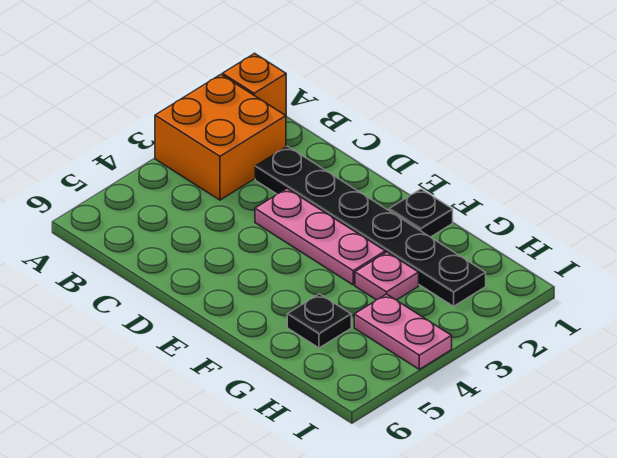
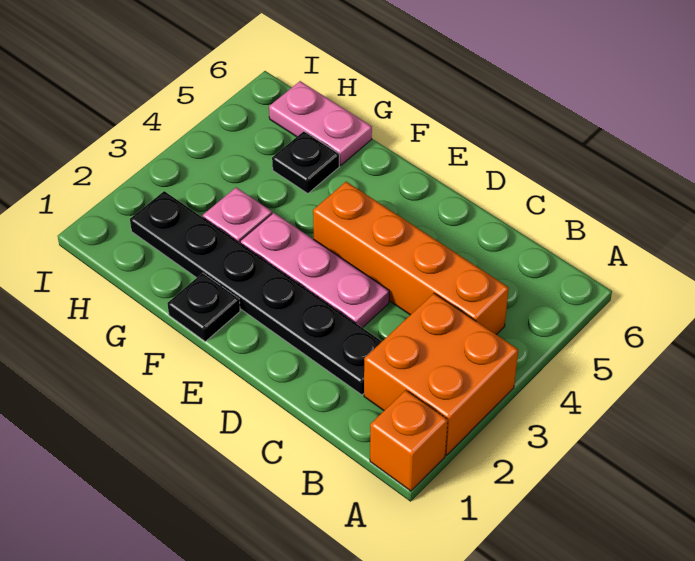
none -> orange 1x4 brick [313,182,509,335]
pink 1x2 plate [354,294,452,369] -> pink 1x2 plate moved to [269,81,372,165]

